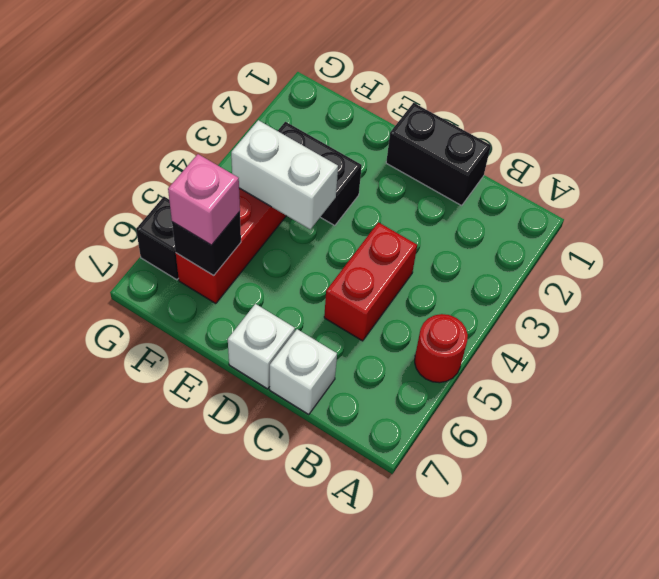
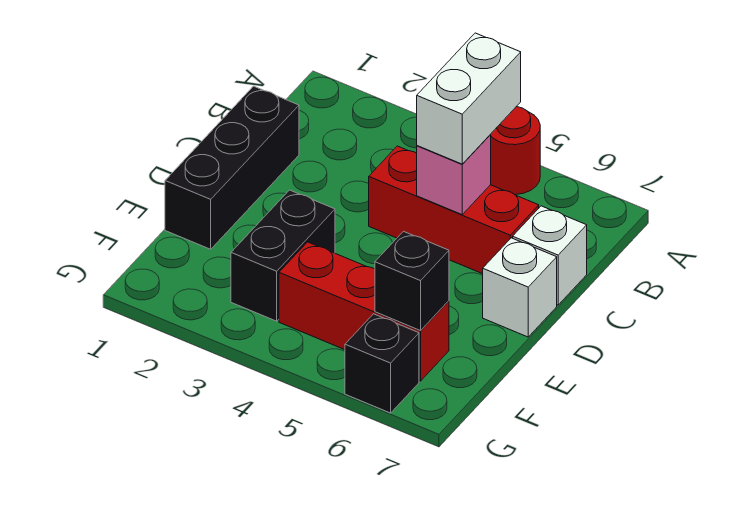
black 1x2 brick [386,103,491,206] -> black 1x3 brick [165,86,299,249]
red 1x2 brick [324,222,417,341] -> red 1x3 brick [369,146,539,274]
white 1x2 brick [231,120,338,229] -> white 1x2 brick moved to [417,33,521,164]
pink 1x1 brick [168,154,240,245] -> pink 1x1 brick moved to [417,135,491,215]

